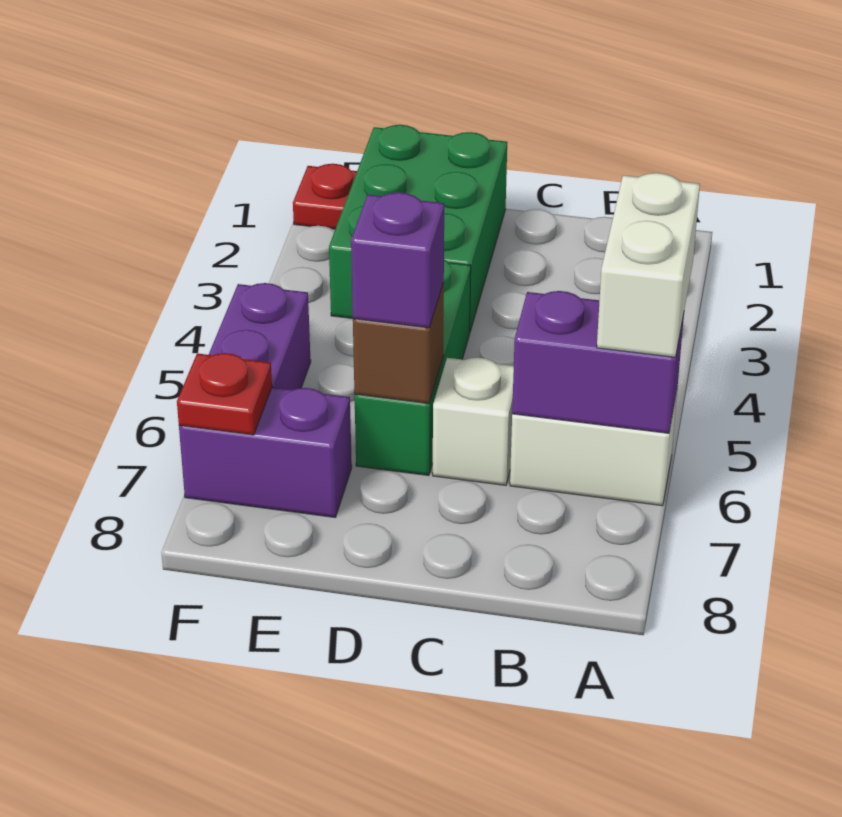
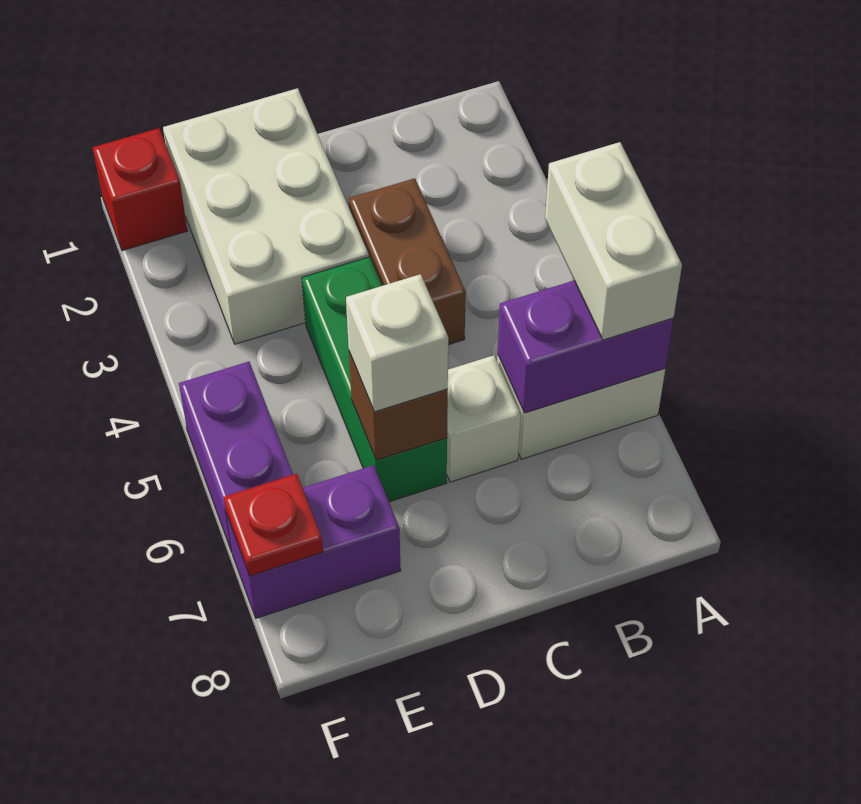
none -> brown 1x2 brick [349,178,466,345]
green 2x3 brick [329,125,507,331] -> white 2x3 brick [163,88,369,344]
purple 1x1 brick [351,192,444,328] -> white 1x1 brick [346,274,448,412]
red 1x1 plate [293,164,357,229] -> red 1x1 brick [93,128,187,251]

